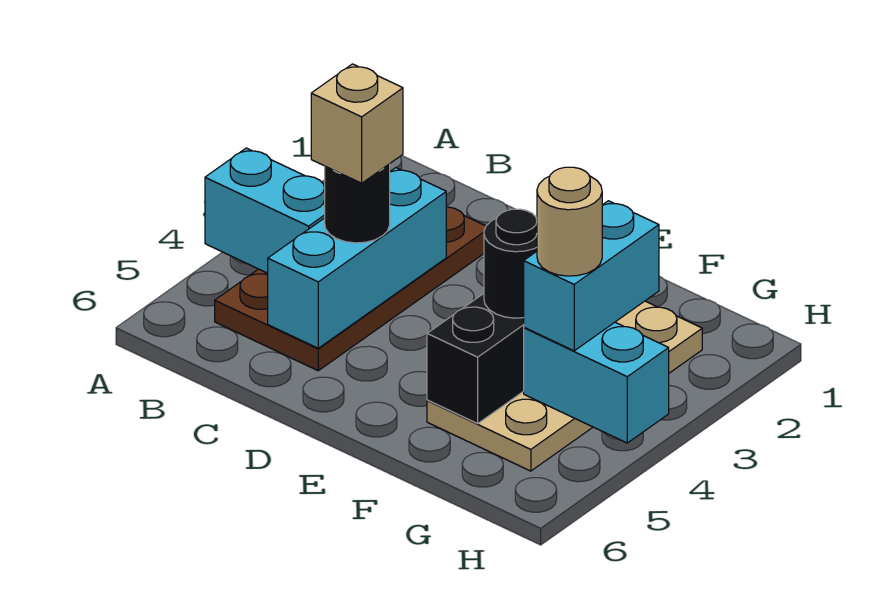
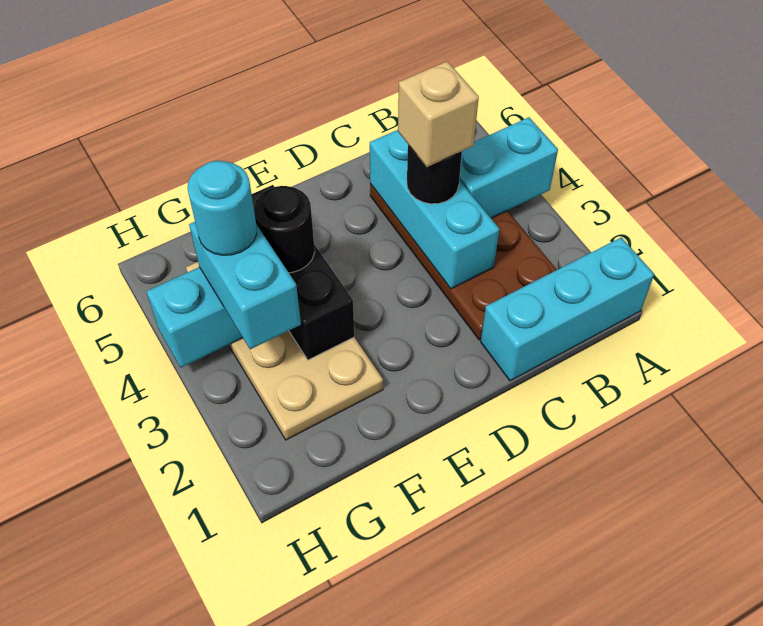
none -> cyan 1x3 brick [481,237,654,381]
tan 1x1 round brick [537,167,602,276] -> cyan 1x1 round brick [188,161,257,255]

